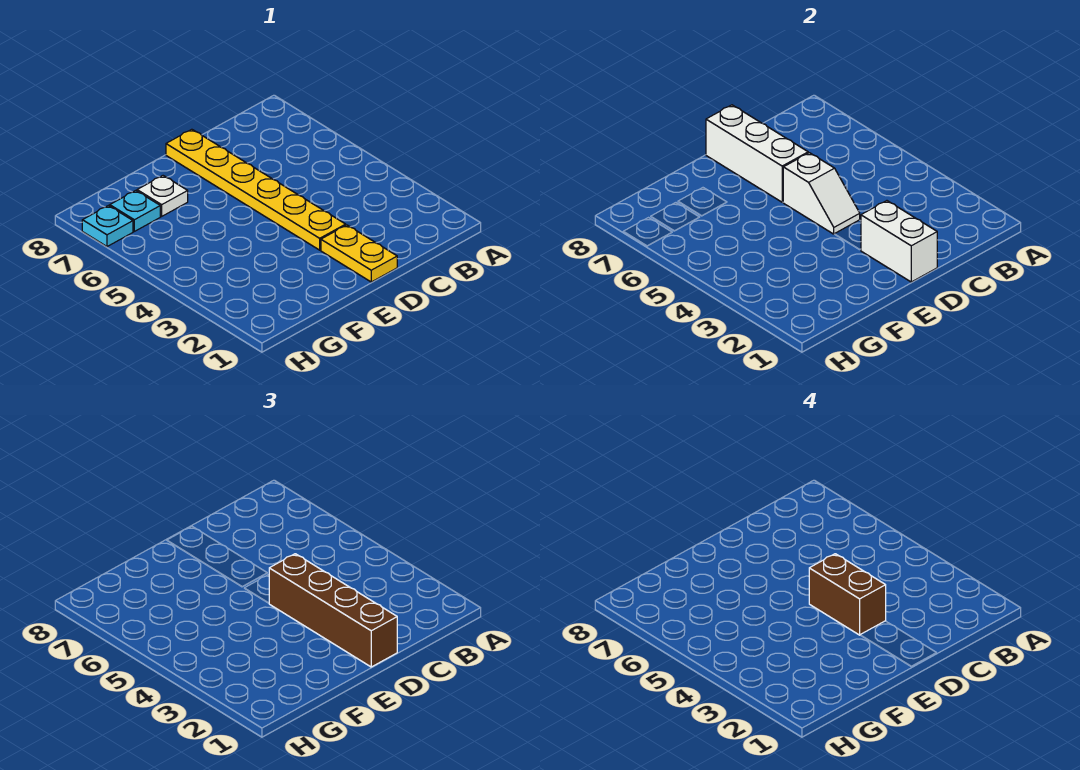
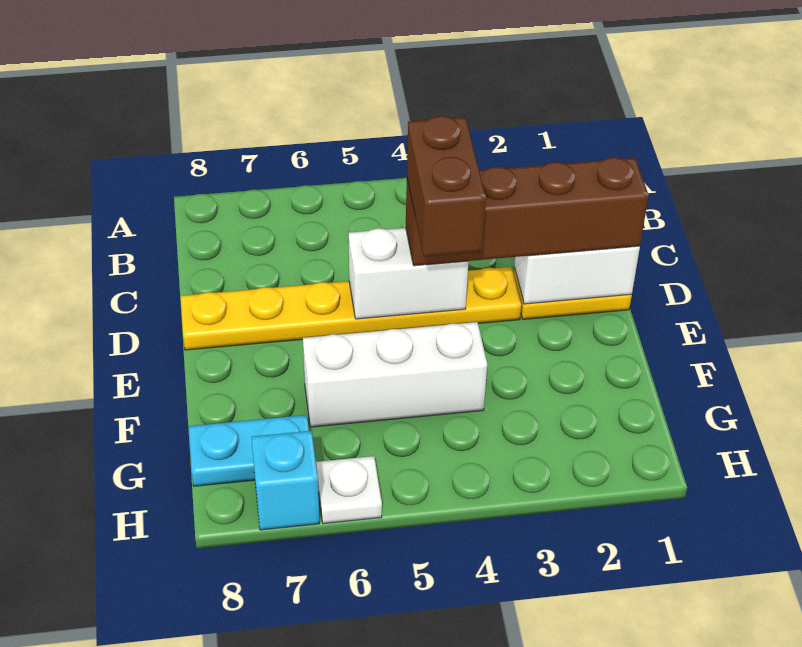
brown 1x2 brick [809,554,886,635] -> brown 1x2 brick turned to [407,116,486,257]
white 1x2 slope [783,153,860,234] -> white 1x2 brick [349,228,469,319]
white 1x3 brick [706,105,808,202] -> white 1x3 brick moved to [303,322,487,427]
white 1x1 plate [137,176,188,216] -> white 1x1 plate moved to [316,456,382,524]
cyan 1x1 plate [110,191,160,231] -> cyan 1x2 plate [189,415,309,486]
cyan 1x1 plate [82,206,133,247] -> cyan 1x1 brick [252,431,320,530]

